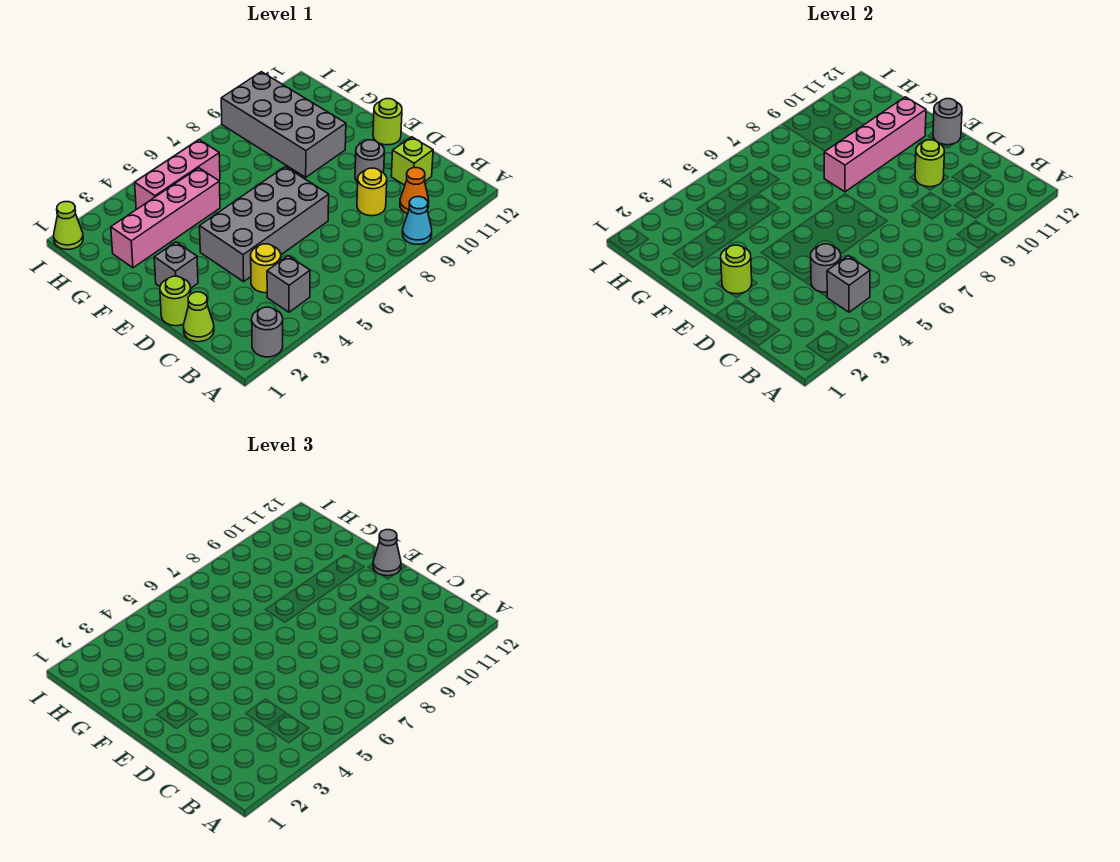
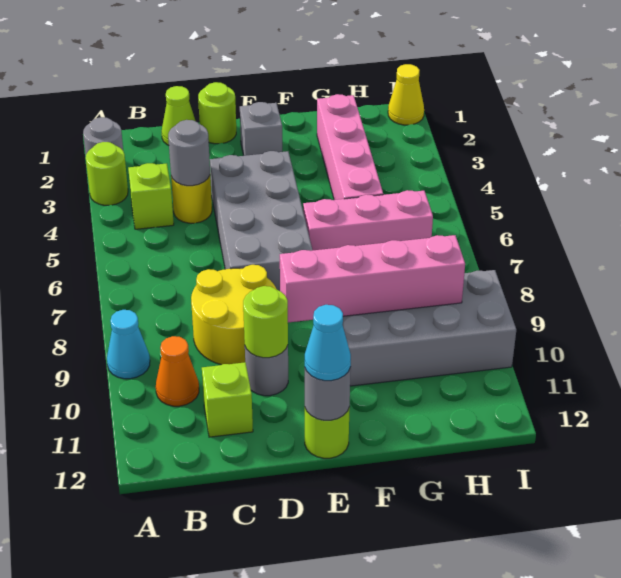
grey 1x1 brick [267,256,310,312] -> lime 1x1 brick [128,163,174,229]
grey 1x1 brick [827,256,870,312] -> none
yellow 1x1 round brick [357,168,387,216] -> yellow 2x2 round brick [191,265,276,365]
lime 1x1 round brick [721,245,752,294] -> lime 1x1 round brick moved to [86,142,128,205]
grey 1x1 cone [373,530,401,576] -> cyan 1x1 cone [305,305,351,381]
pink 1x4 brick [824,97,926,192] -> pink 1x4 brick turned to [280,235,465,322]
pink 1x3 brick [135,140,220,209] -> pink 1x3 brick turned to [303,190,433,250]
lime 1x1 cone [54,202,83,249] -> yellow 1x1 cone [388,64,424,125]

